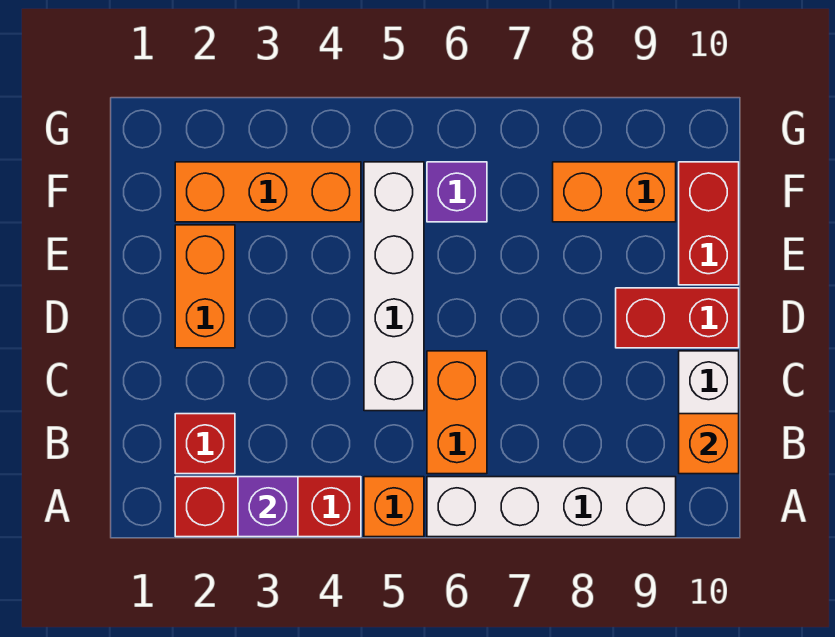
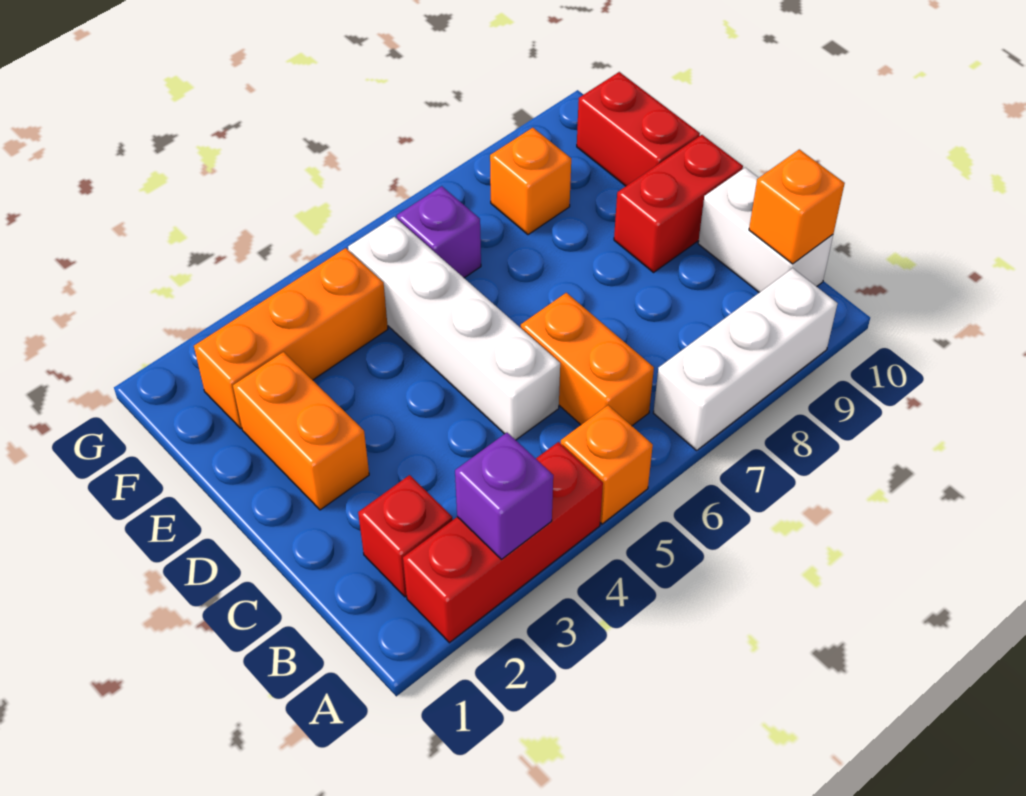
white 1x4 brick [427,477,676,537] -> white 1x3 brick [654,268,837,450]
orange 1x2 brick [553,162,676,222] -> orange 1x1 brick [490,128,571,235]

